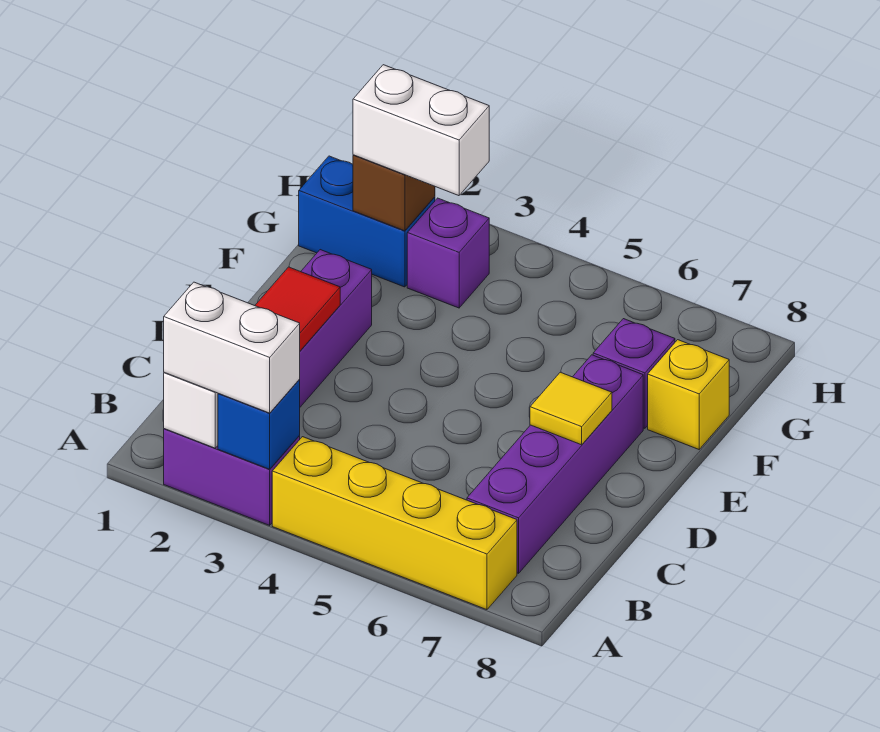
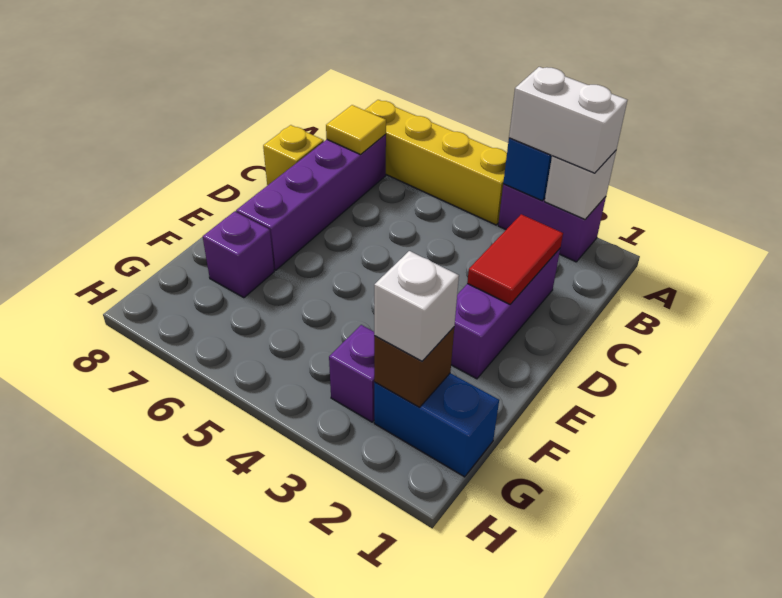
yellow 1x1 tile [530,372,612,445] -> yellow 1x1 tile moved to [326,105,386,155]
yellow 1x1 brick [648,340,729,449] -> yellow 1x1 brick moved to [263,125,324,186]
white 1x2 brick [353,65,489,196] -> white 1x1 brick [374,251,459,361]

